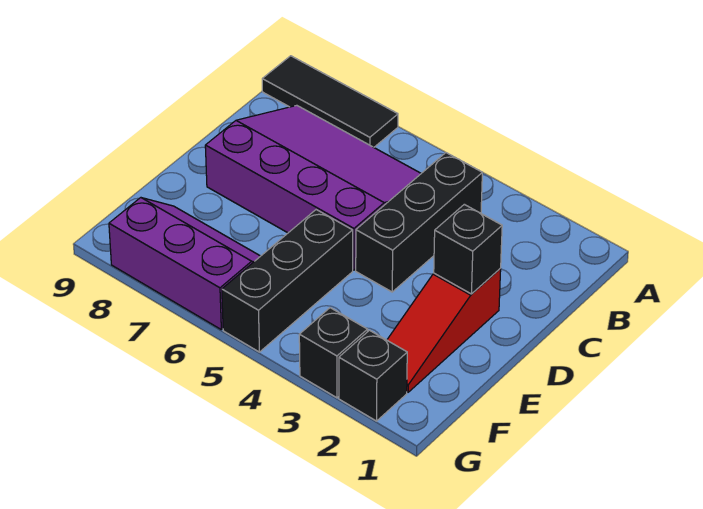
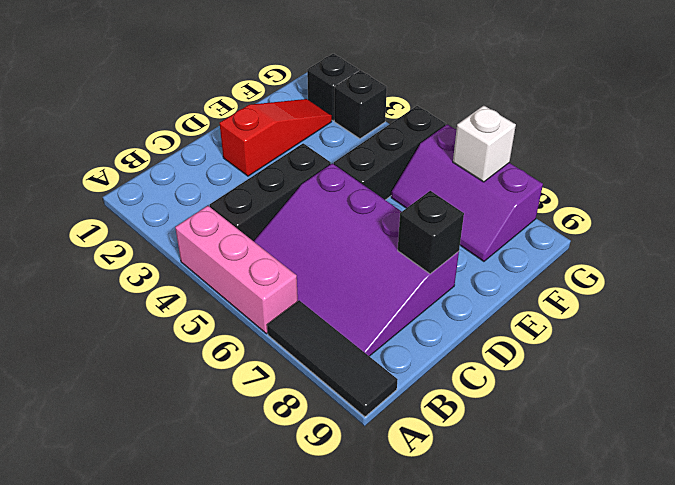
none -> pink 1x3 brick [175,206,298,334]
black 1x1 brick [434,204,502,294] -> black 1x1 brick moved to [398,191,464,274]
none -> white 1x1 brick [453,106,516,182]

